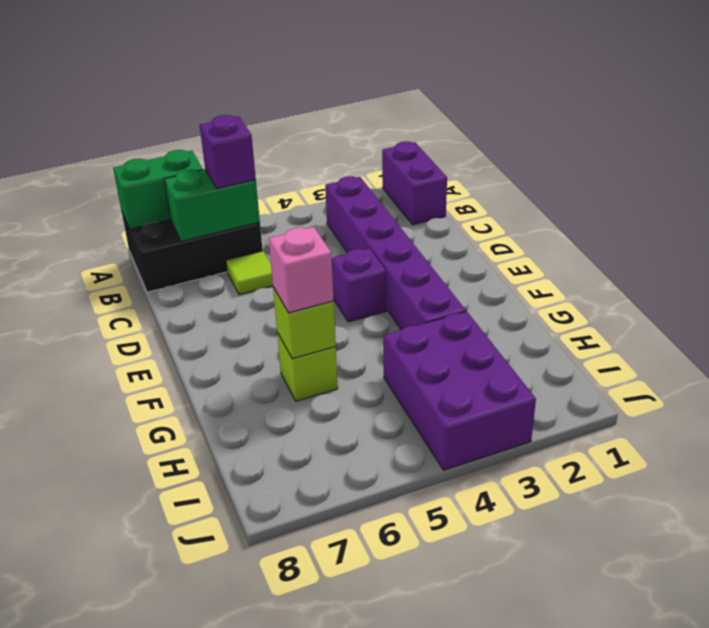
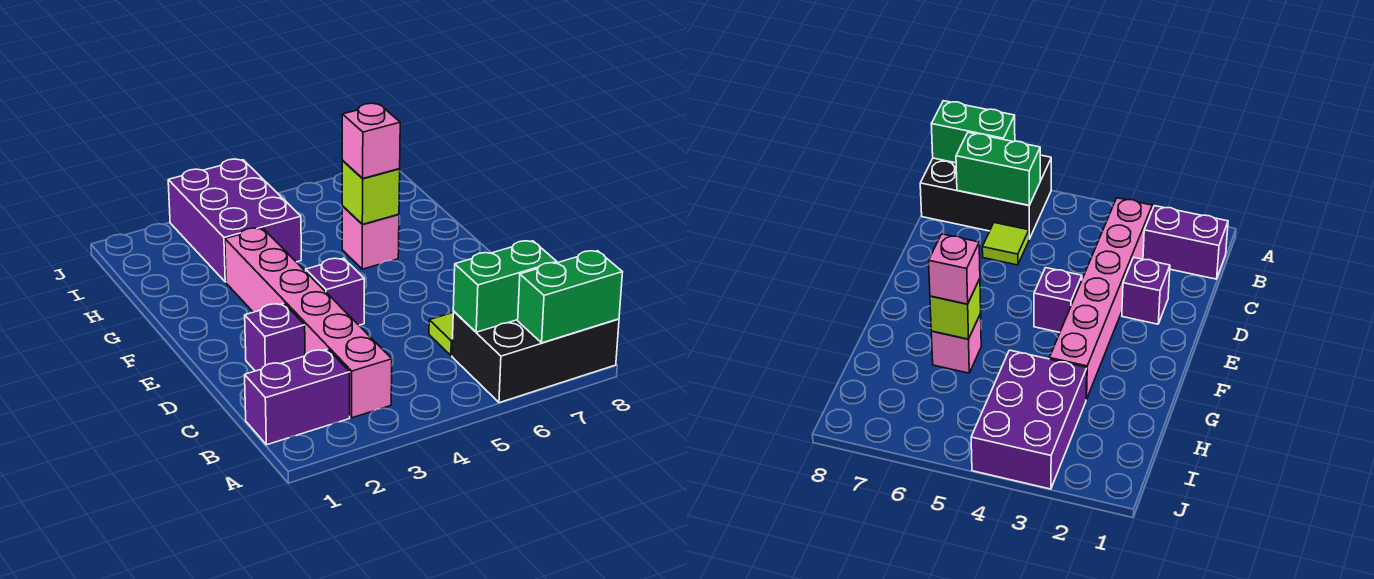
purple 1x2 brick [382,141,447,225] -> purple 1x2 brick turned to [245,349,350,445]
purple 1x6 brick [325,176,466,330] -> pink 1x6 brick [225,228,392,418]
purple 1x1 brick [200,115,256,188] -> purple 1x1 brick moved to [245,304,305,371]
lime 1x1 brick [277,333,338,401] -> pink 1x1 brick [342,206,399,269]

